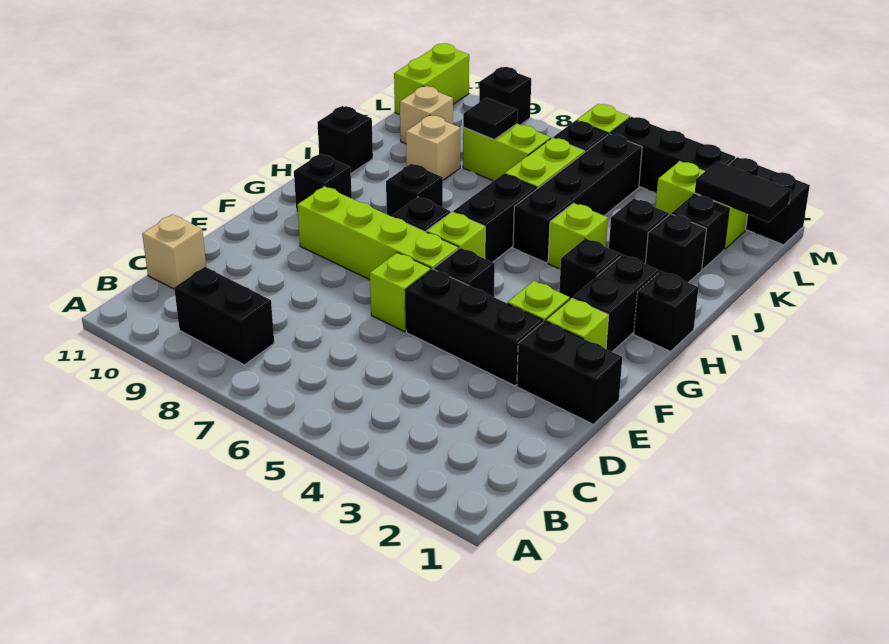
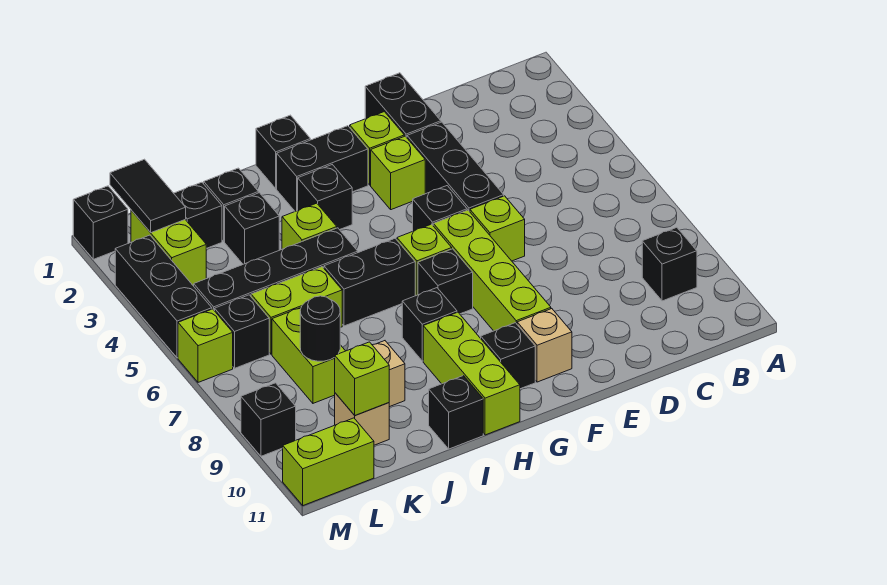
black 1x2 brick [174,267,274,365] -> black 1x1 brick [642,227,697,301]
tan 1x1 brick [142,214,206,289] -> tan 1x1 brick moved to [517,309,572,382]
none -> lime 1x3 brick [423,312,520,435]
black 1x1 tile [463,98,518,139] -> black 1x1 round brick [300,296,340,361]
none -> lime 1x1 brick [335,342,389,415]
black 1x2 brick [728,157,810,245] -> black 1x1 brick [73,186,128,259]

